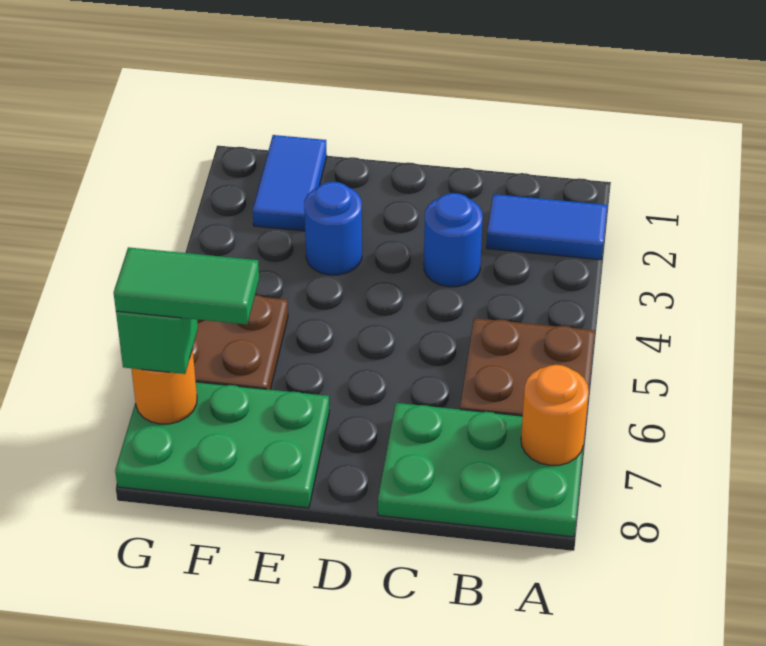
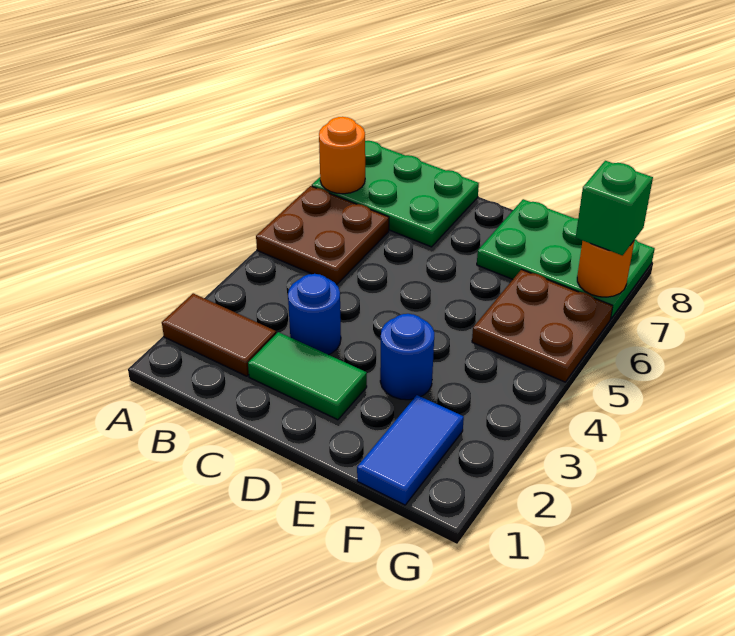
blue 1x2 tile [486,194,607,260] -> brown 1x2 tile [162,293,276,376]
green 1x2 tile [114,247,259,324] -> green 1x2 tile moved to [248,332,367,420]

